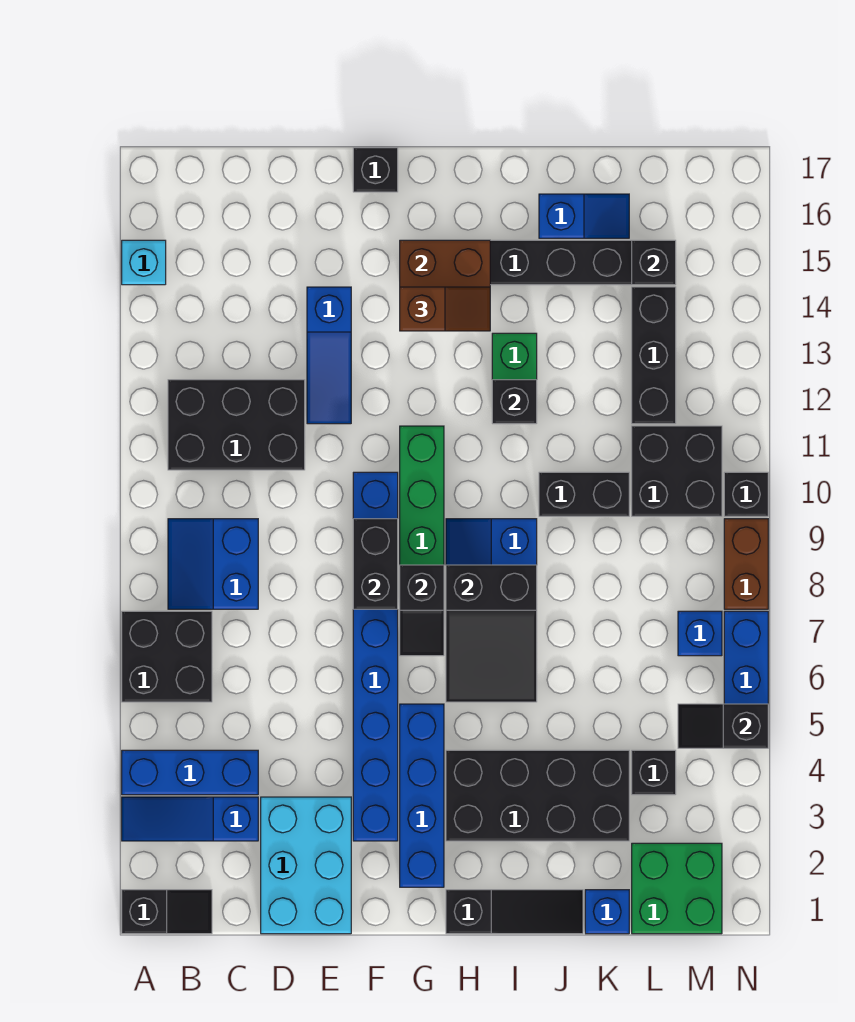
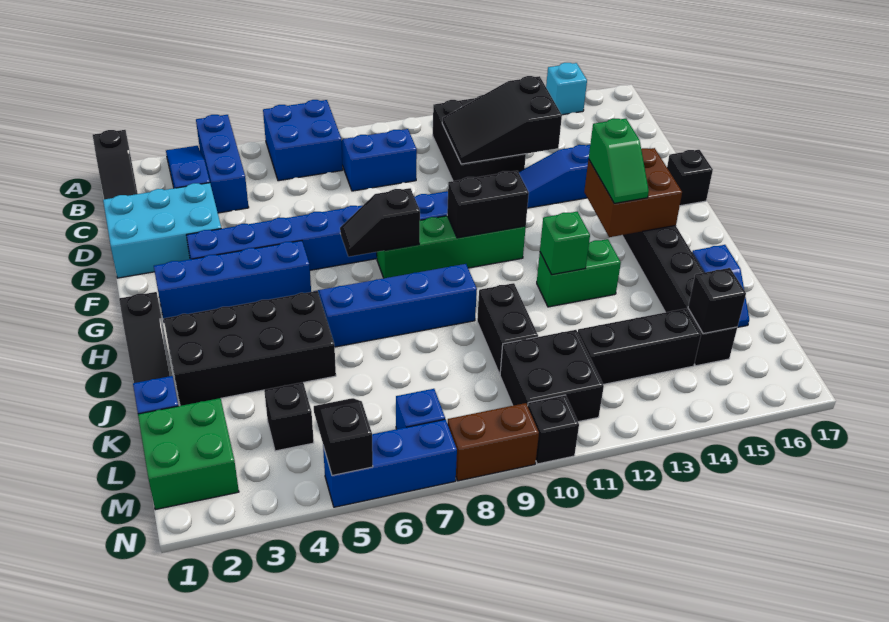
black 2x2 brick [122,611,212,702] -> blue 2x2 brick [263,100,343,181]
black 1x2 brick [353,519,398,609] -> black 1x2 brick moved to [447,171,529,238]
brown 1x2 slope [400,287,490,331] -> green 1x2 slope [589,119,649,203]
black 2x4 brick [446,750,629,841] -> black 2x4 brick turned to [164,291,336,406]
black 2x3 slope [446,565,537,702] -> black 2x3 slope moved to [442,76,562,164]
black 1x1 brick [492,380,537,424] -> green 1x1 brick [540,212,590,275]

